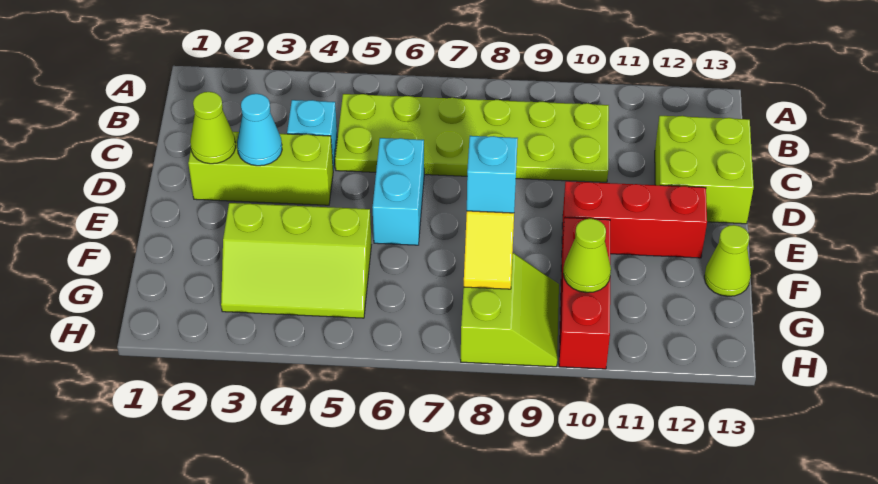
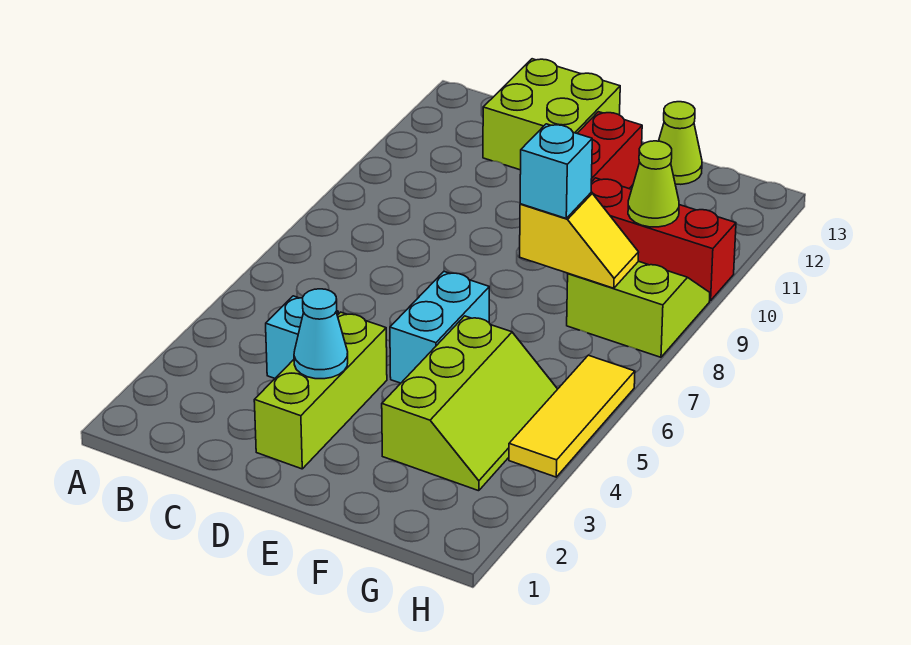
lime 2x6 plate [335,94,609,182] -> none
lime 1x1 cone [190,92,236,164] -> none
cyan 1x2 brick [373,138,424,245] -> cyan 1x2 brick turned to [390,272,489,383]
none -> yellow 1x3 tile [509,355,635,477]

